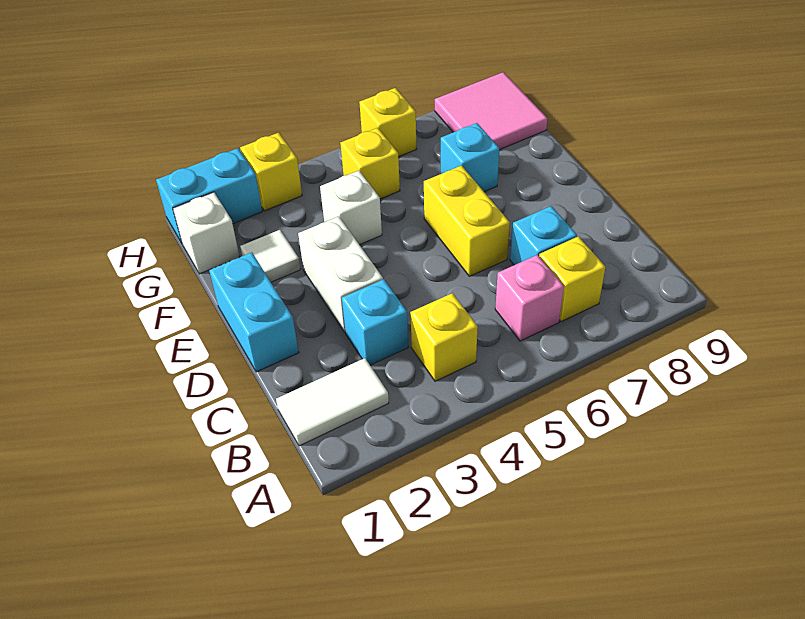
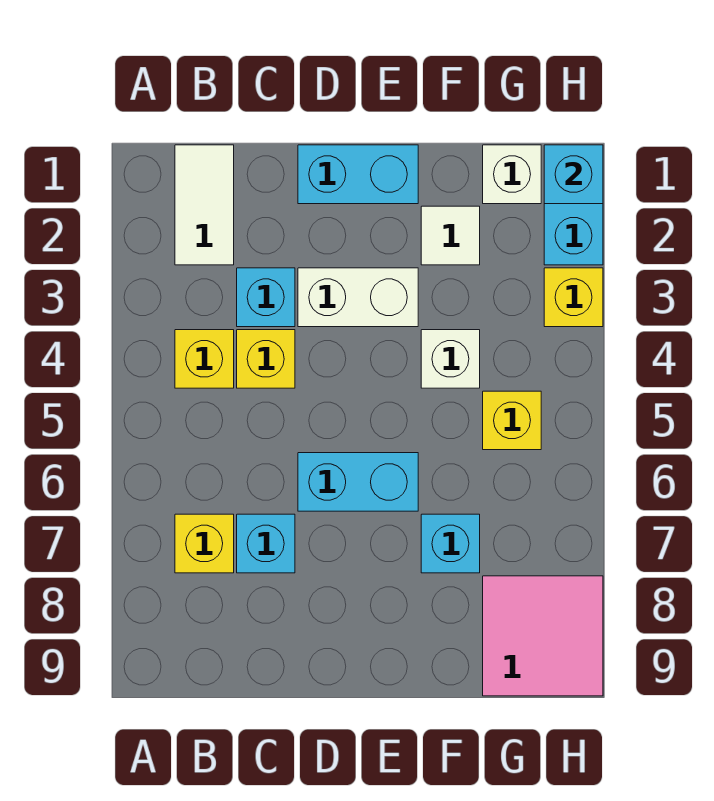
pink 1x1 brick [495,255,564,341] -> none
yellow 1x2 brick [424,166,510,276] -> cyan 1x2 brick [298,453,418,511]
none -> cyan 1x1 brick [544,145,603,204]
yellow 1x1 brick [359,88,416,157] -> yellow 1x1 brick moved to [237,330,295,388]

